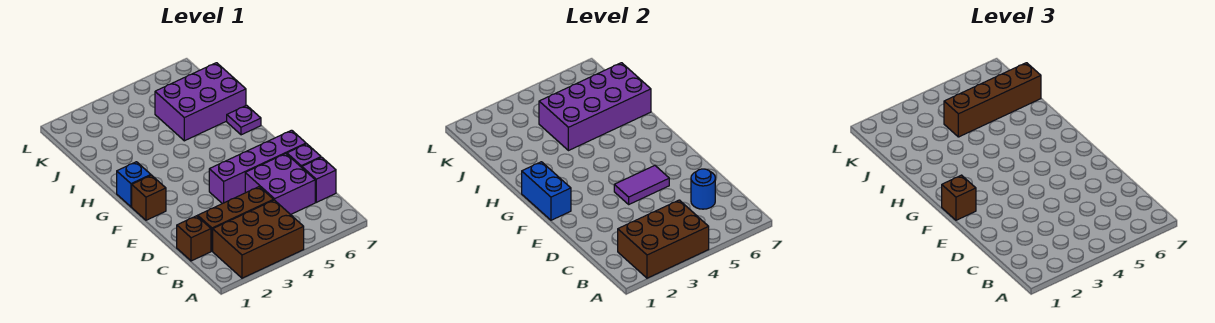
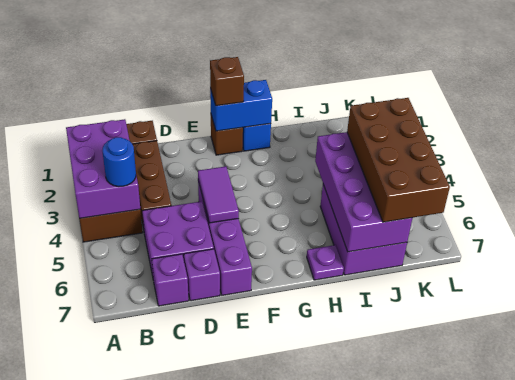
brown 2x3 brick [618,200,709,278] -> purple 2x3 brick [66,119,140,218]
blue 1x1 round brick [691,169,715,209] -> blue 1x1 round brick moved to [102,137,136,187]
brown 1x4 brick [944,63,1041,137] -> brown 2x4 brick [347,98,450,222]

